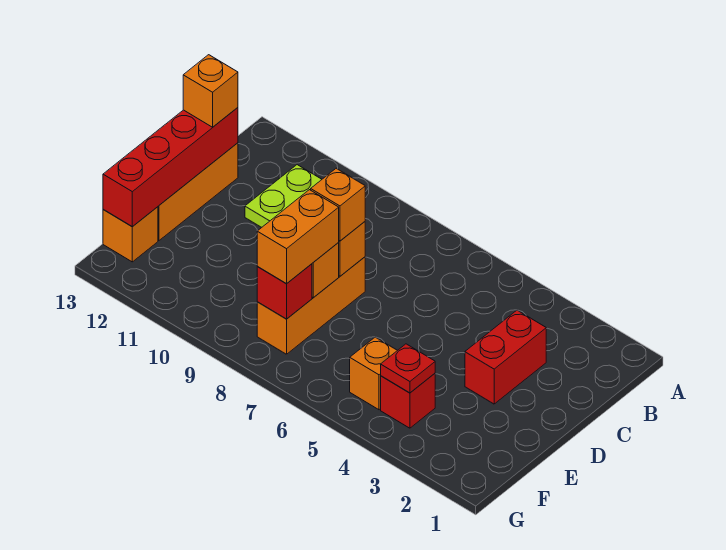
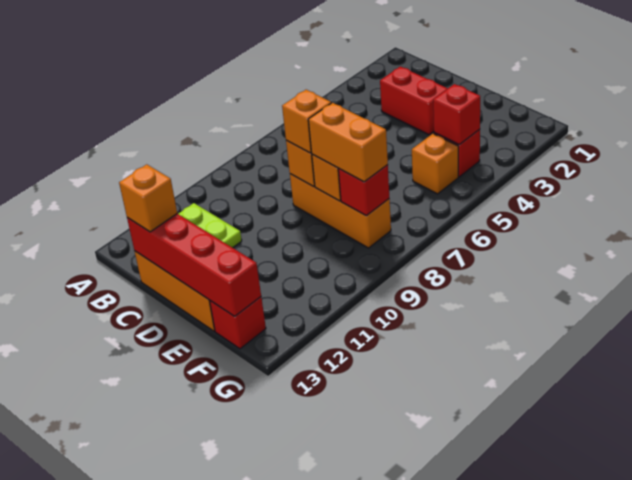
red 1x1 plate [381,344,435,393] -> red 1x1 brick [433,84,480,145]
orange 1x1 brick [103,207,158,262] -> red 1x1 brick [210,297,266,349]

